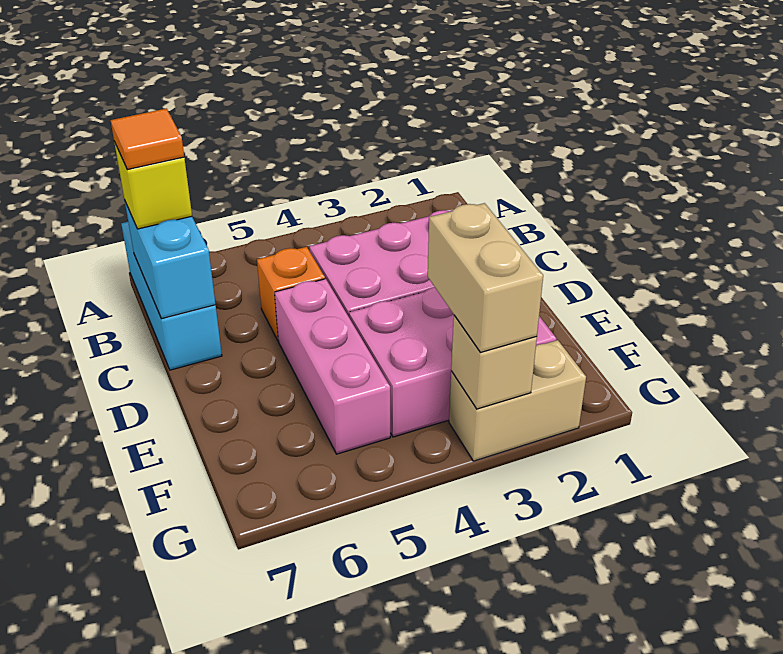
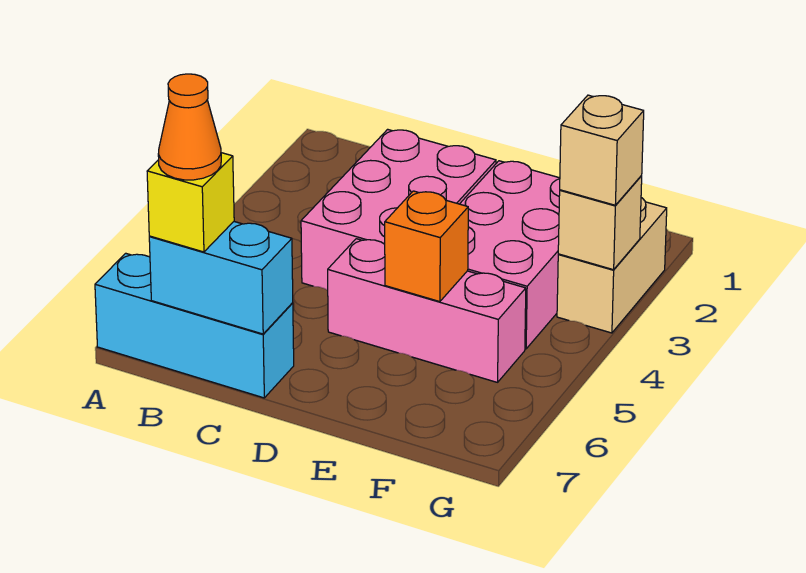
orange 1x1 tile [111,109,184,170] -> orange 1x1 cone [158,74,221,180]
orange 1x1 brick [257,247,325,341] -> orange 1x1 brick moved to [385,191,468,302]
tan 1x2 brick [428,203,543,352] -> tan 1x1 brick [560,95,644,205]

